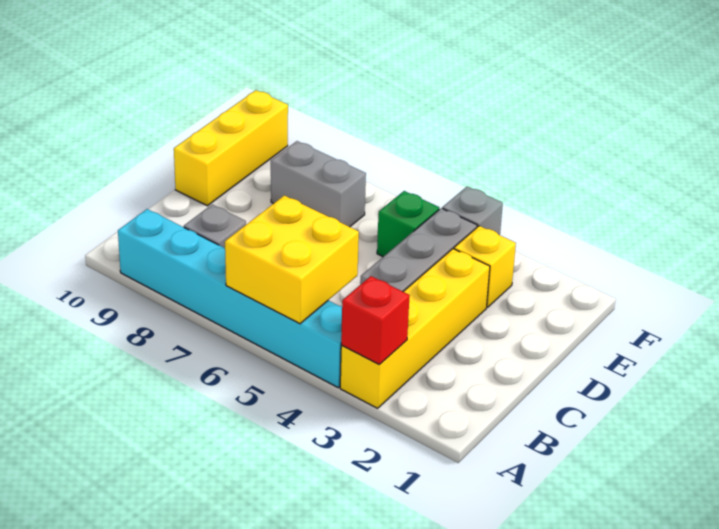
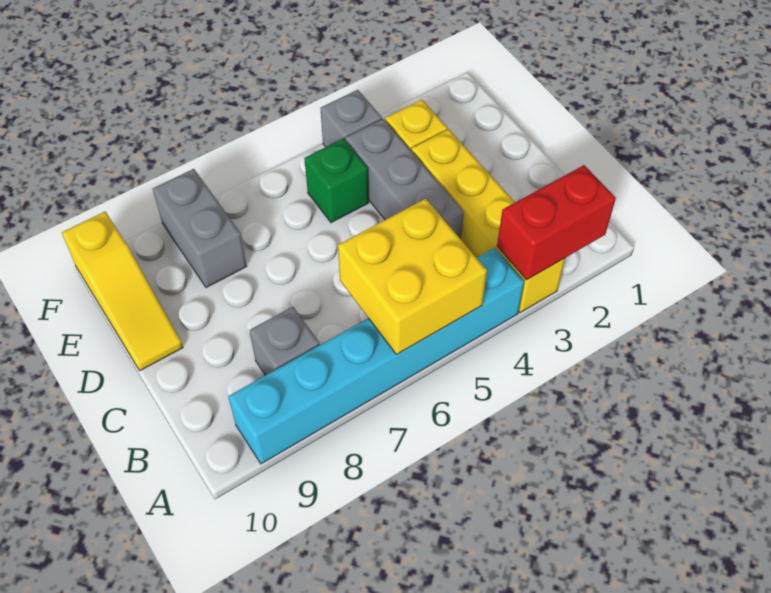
red 1x1 brick [341,276,410,365] -> red 1x2 brick [497,165,616,280]
yellow 1x3 brick [174,90,288,206] -> yellow 1x3 slope [62,212,183,371]
grey 1x2 brick [271,141,366,227] -> grey 1x2 brick turned to [153,169,247,288]

